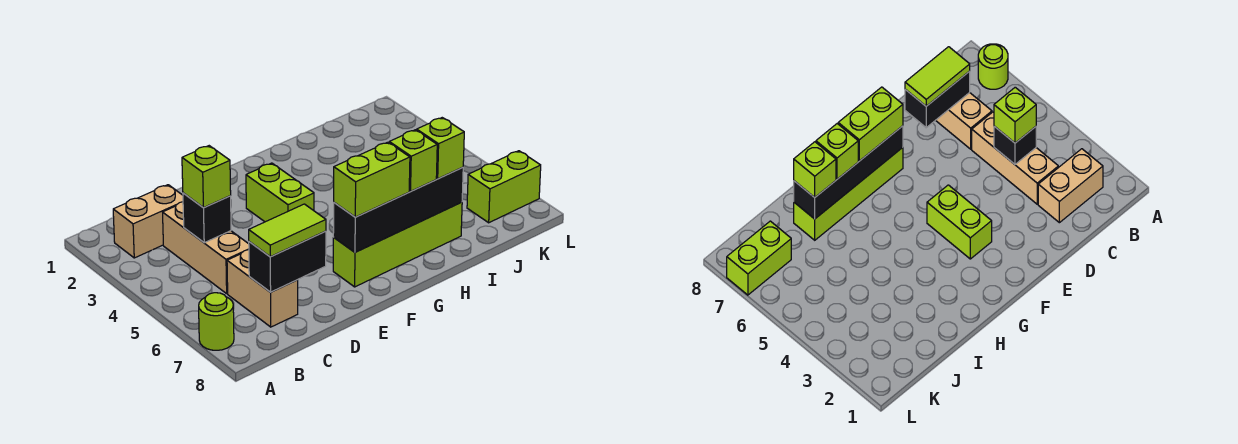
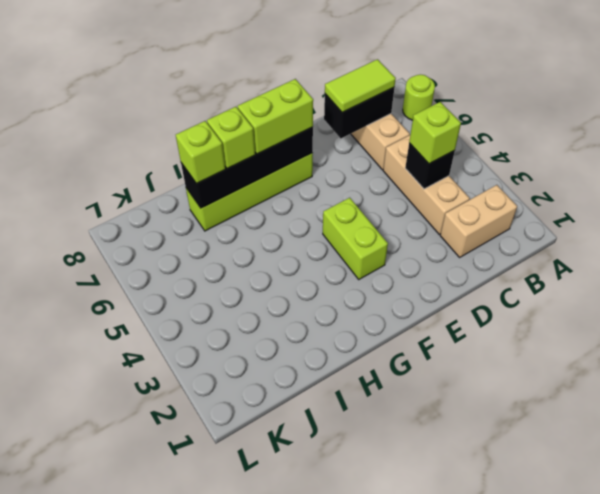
lime 1x2 brick [467,151,541,223] -> none

